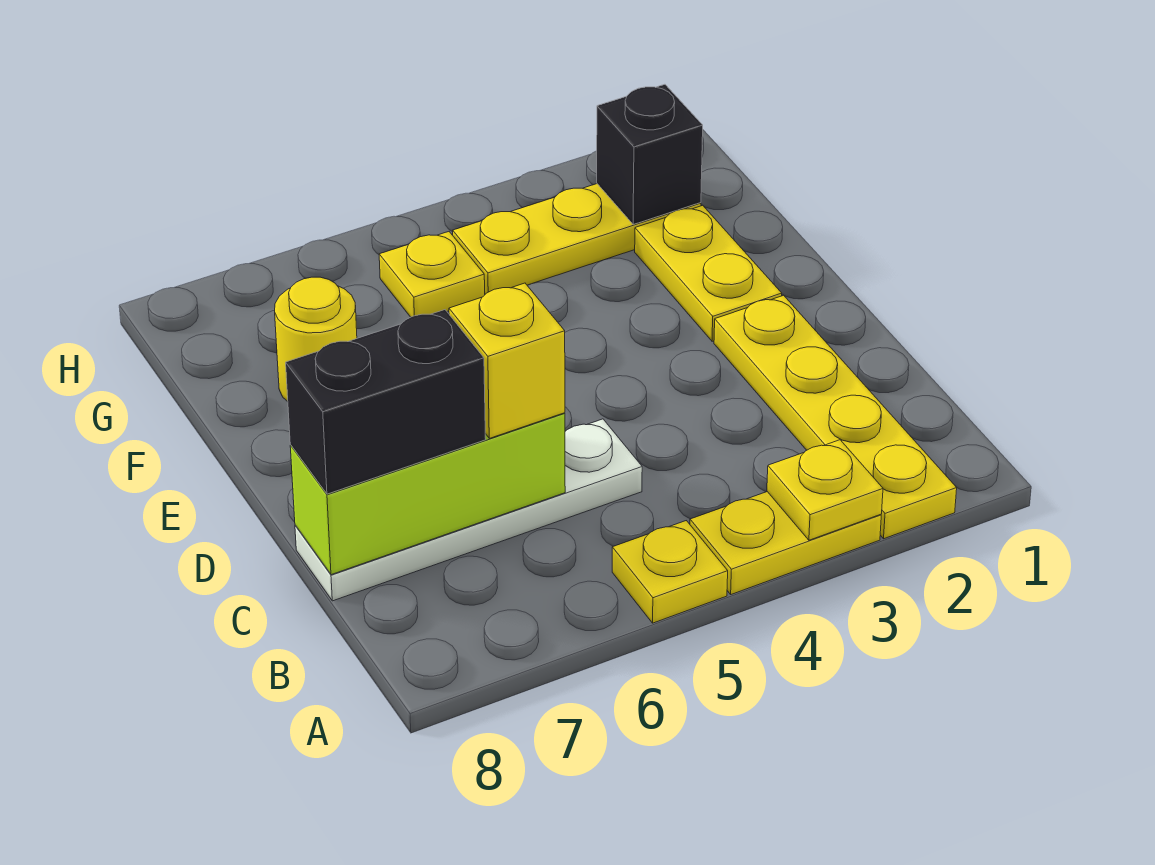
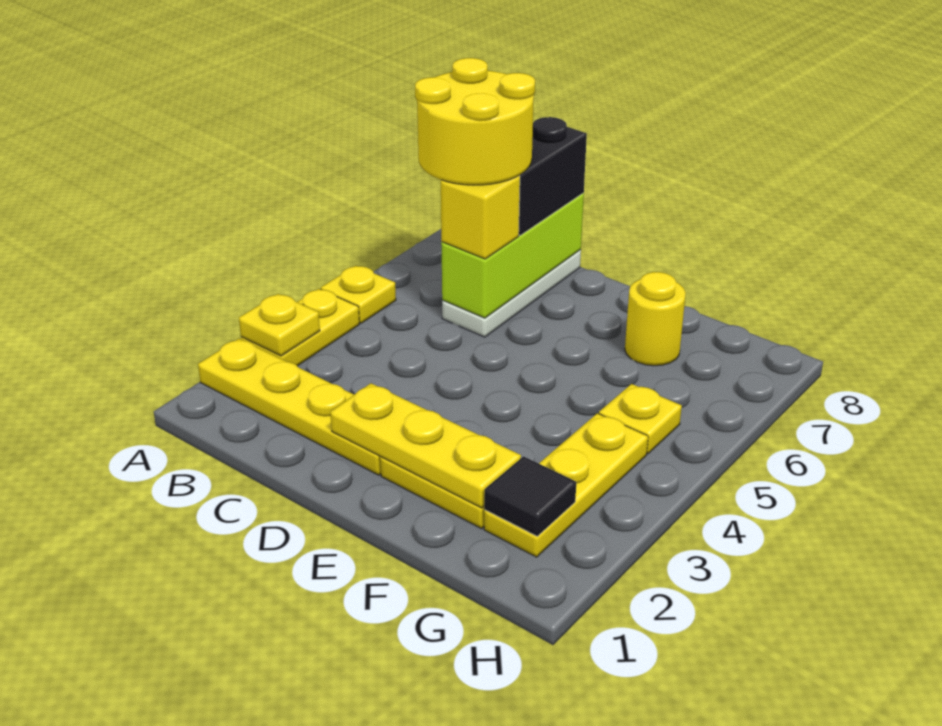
none -> yellow 2x2 round brick [415,58,535,185]
white 1x4 plate [295,419,642,601] -> white 1x3 plate [442,250,581,337]
none -> yellow 1x3 plate [330,383,521,508]
black 1x1 brick [597,84,703,224] -> black 1x1 tile [484,456,576,536]

